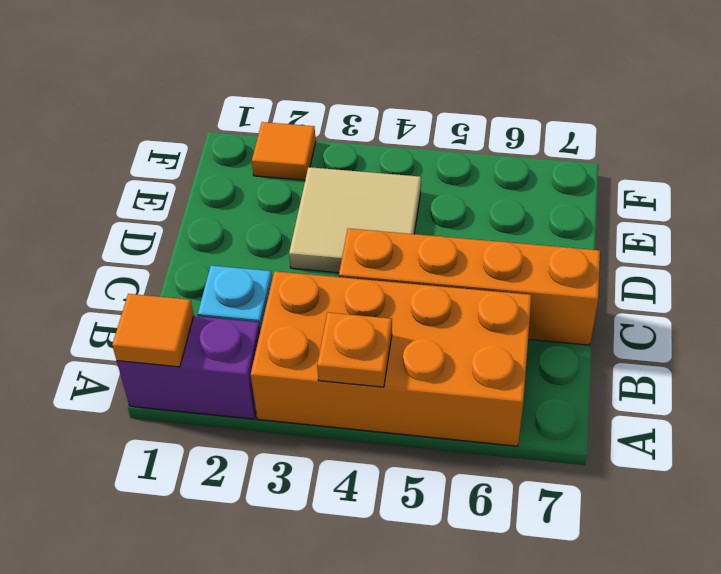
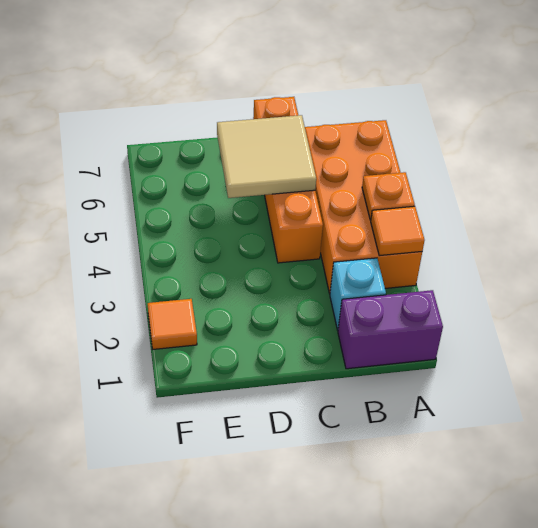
purple 1x2 brick [117,316,260,419] -> purple 1x2 brick turned to [338,290,443,369]
orange 1x1 tile [112,294,194,367] -> orange 1x1 tile moved to [371,206,425,256]
tan 2x2 tile [289,167,421,273] -> tan 2x2 tile moved to [217,115,316,198]

